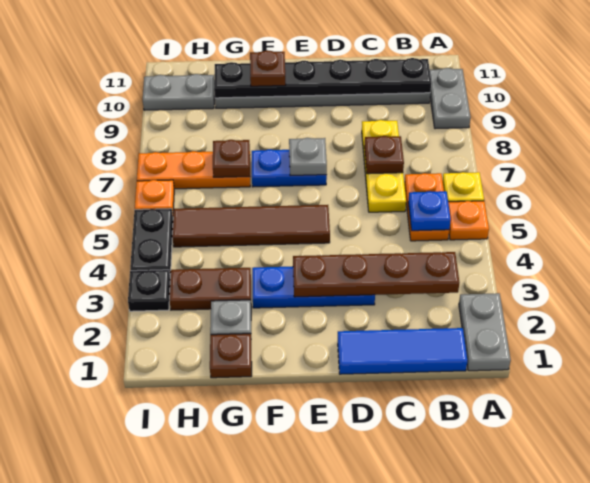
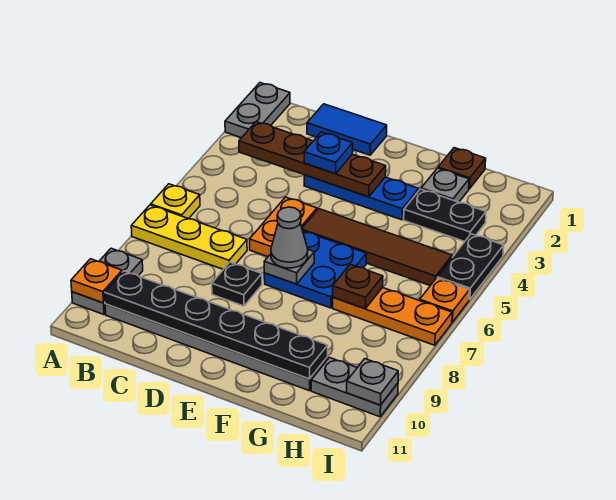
orange 1x1 plate [448,201,489,240] -> orange 1x1 plate moved to [71,259,122,303]
blue 1x3 tile [338,328,467,374] -> blue 1x2 tile [307,104,387,155]
orange 1x2 plate [404,173,449,241] -> orange 1x2 plate moved to [250,197,317,257]
blue 1x1 plate [408,191,451,231] -> blue 1x1 plate moved to [304,132,353,174]
yellow 1x3 plate [362,120,406,212] -> yellow 1x3 plate turned to [131,205,247,269]
brown 1x1 plate [364,136,404,174] -> none
blue 1x2 plate [252,149,327,187] -> blue 2x2 plate [264,231,366,308]
none -> grey 1x1 cone [271,207,308,268]
brown 1x1 plate [250,50,286,86] -> none
brown 1x2 plate [169,268,251,310] -> black 1x2 plate [404,189,486,242]
black 1x1 plate [128,270,170,311] -> black 1x1 plate moved to [212,262,262,306]
none -> grey 1x1 plate [347,359,398,405]

